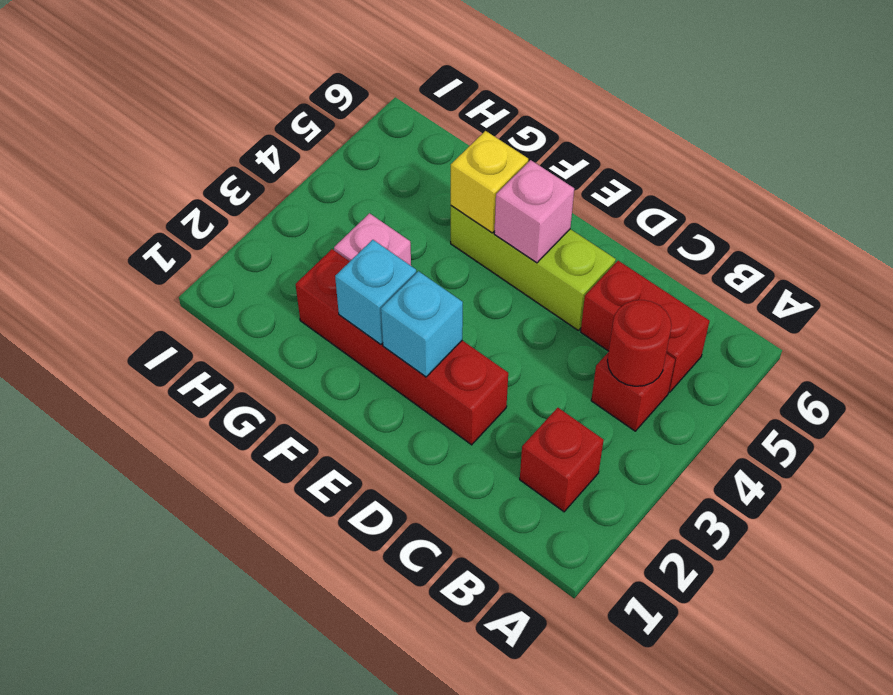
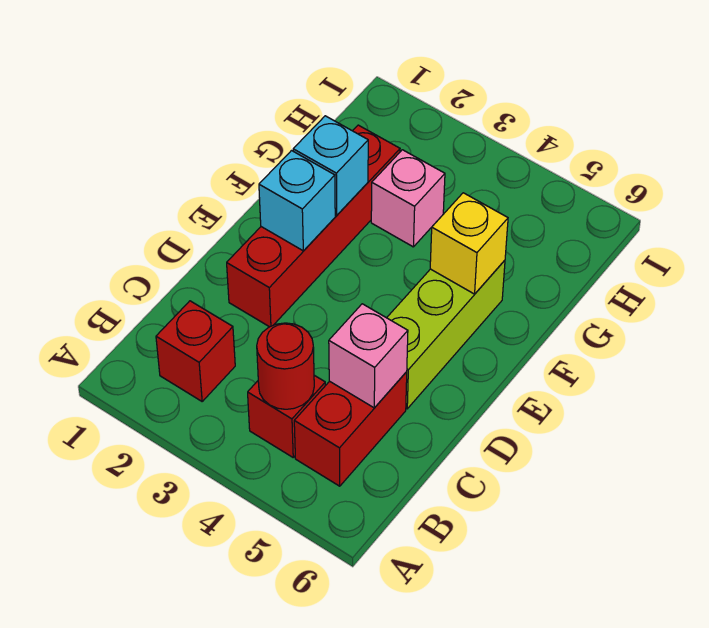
pink 1x1 brick [494,160,574,263] -> pink 1x1 brick moved to [329,304,408,408]

